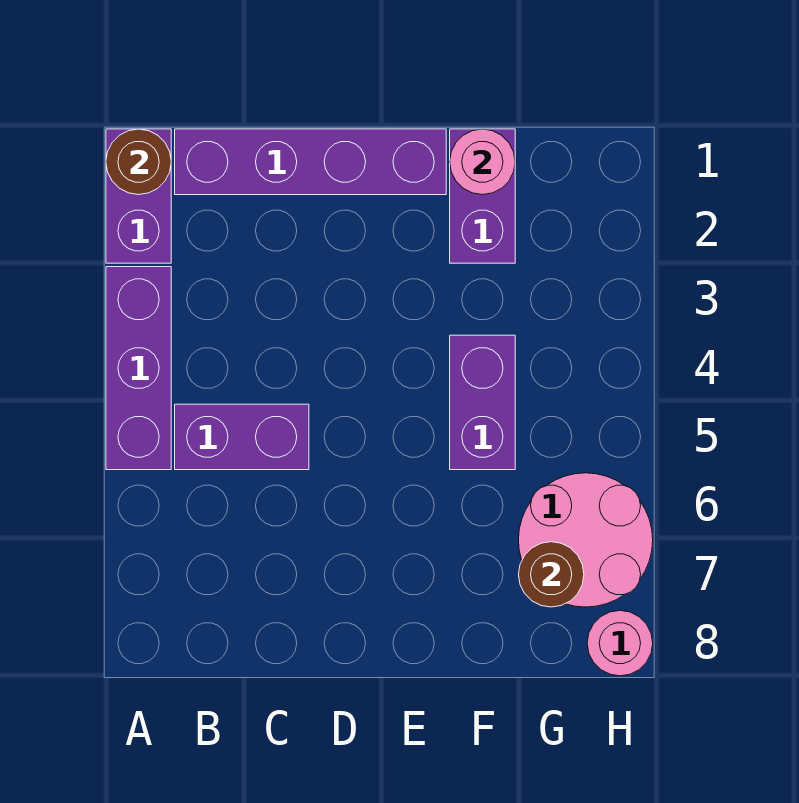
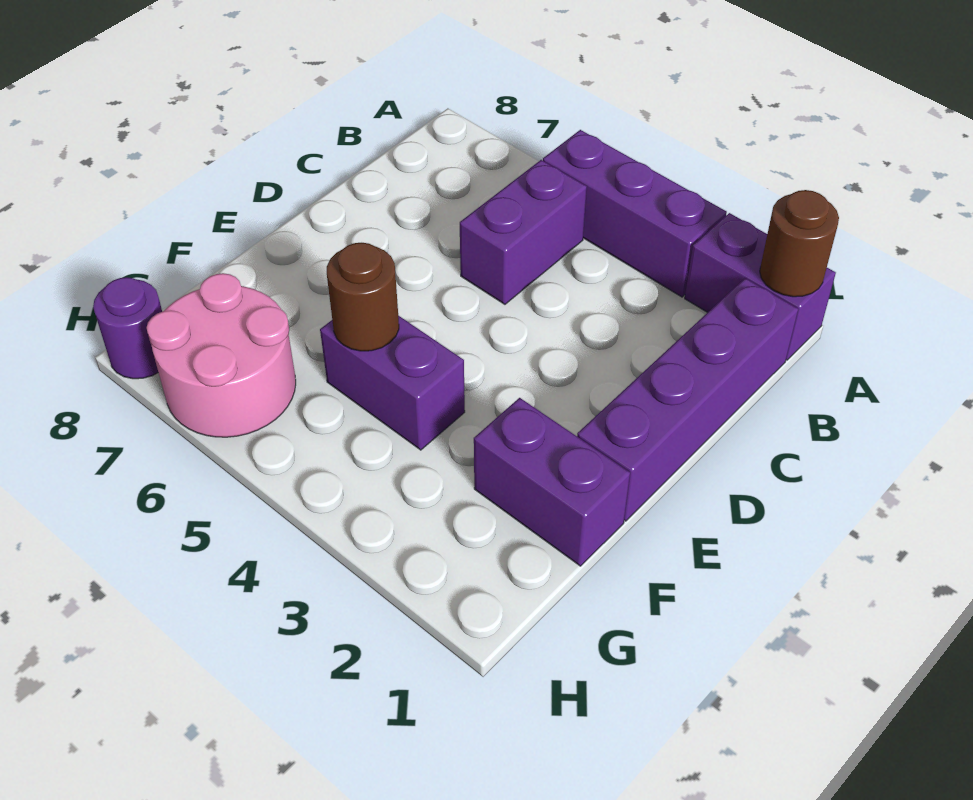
pink 1x1 round brick [450,129,515,195] -> none
brown 1x1 round brick [519,542,584,607] -> brown 1x1 round brick moved to [327,243,399,351]
pink 1x1 round brick [587,611,653,676] -> purple 1x1 round brick [93,277,162,379]

